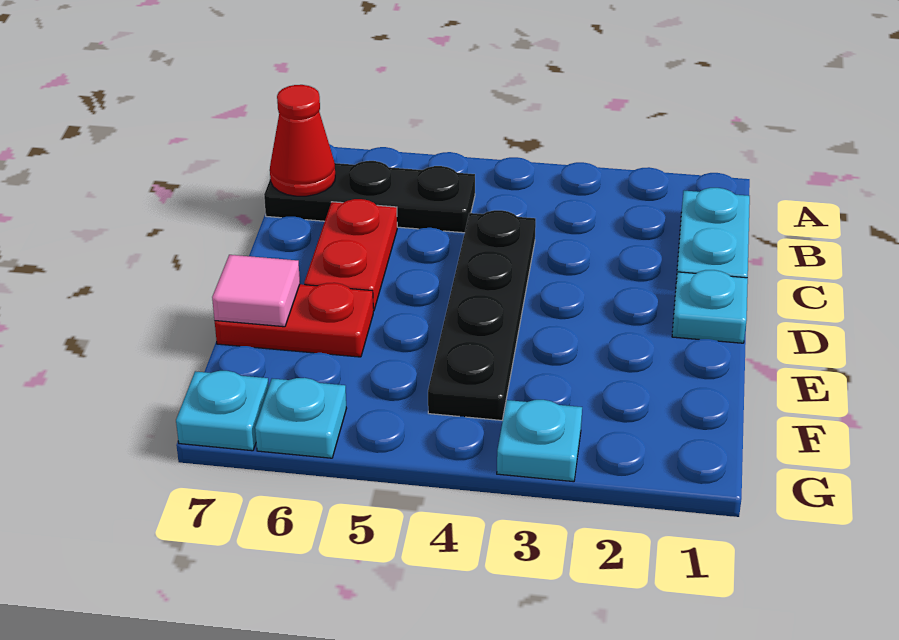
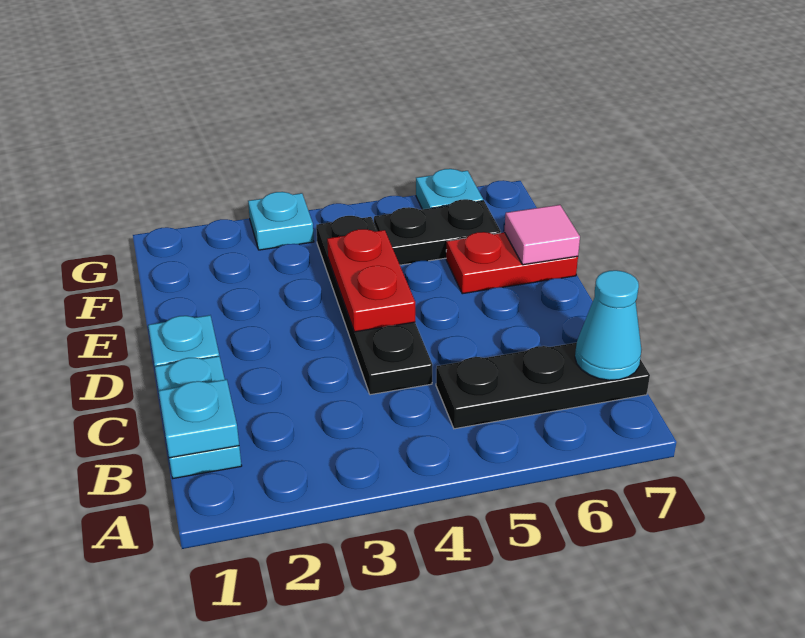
red 1x1 cone [270,85,335,196] -> cyan 1x1 cone [575,270,641,380]
red 1x2 plate [304,199,397,311] -> red 1x2 plate moved to [327,229,415,332]
none -> black 1x2 plate [374,199,501,265]
cyan 1x1 plate [176,371,269,451] -> cyan 1x1 plate moved to [159,379,239,458]

